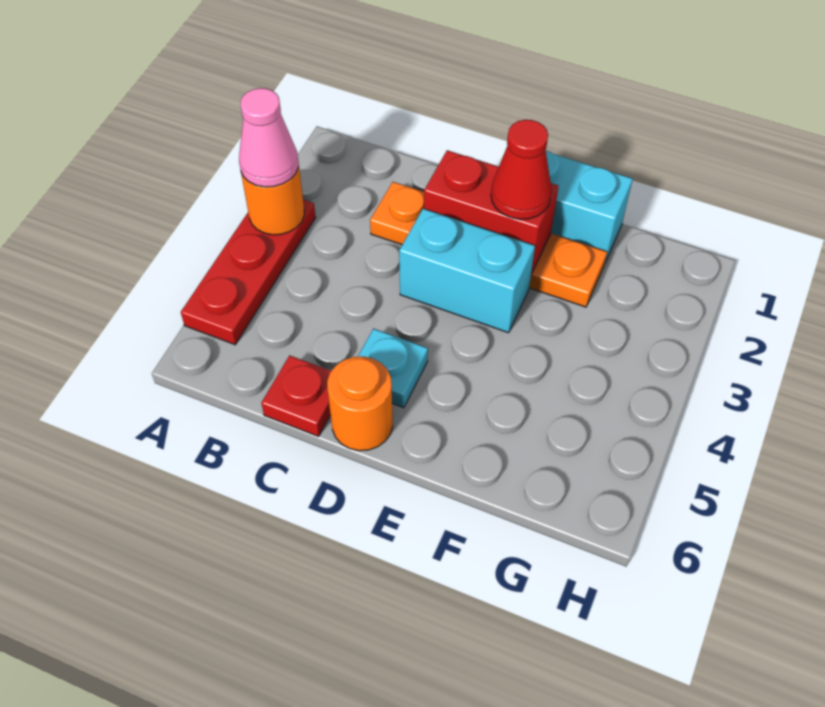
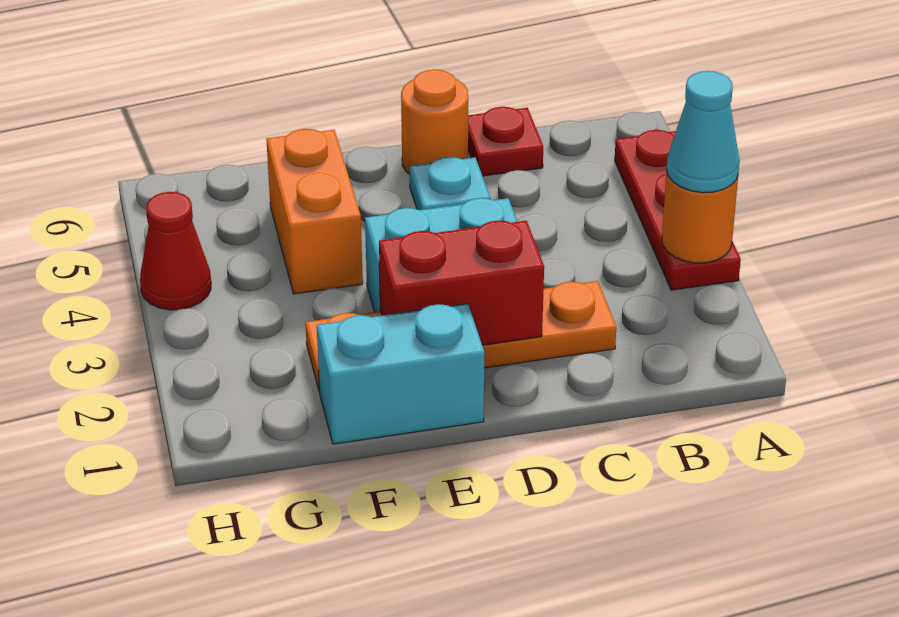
pink 1x1 cone [239,88,298,187] -> cyan 1x1 cone [667,71,740,193]
red 1x1 cone [491,120,552,219] -> red 1x1 cone moved to [140,192,211,310]
none -> orange 1x2 brick [266,129,363,294]

